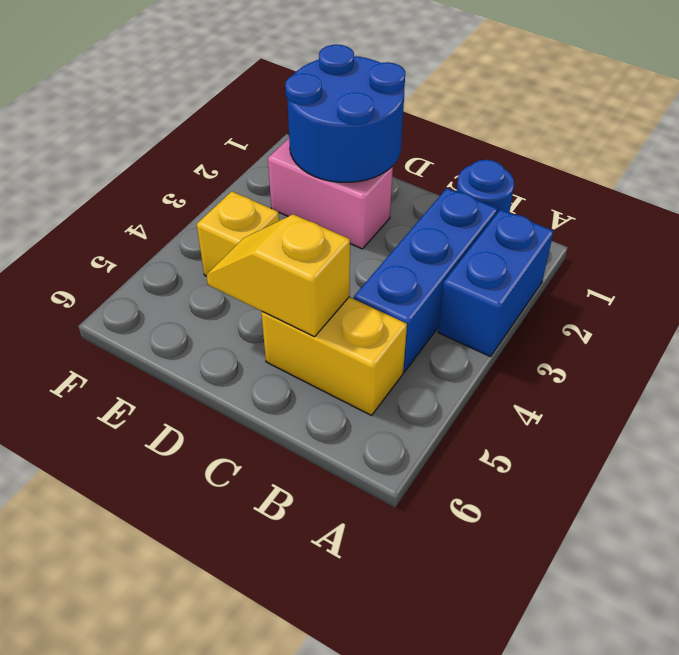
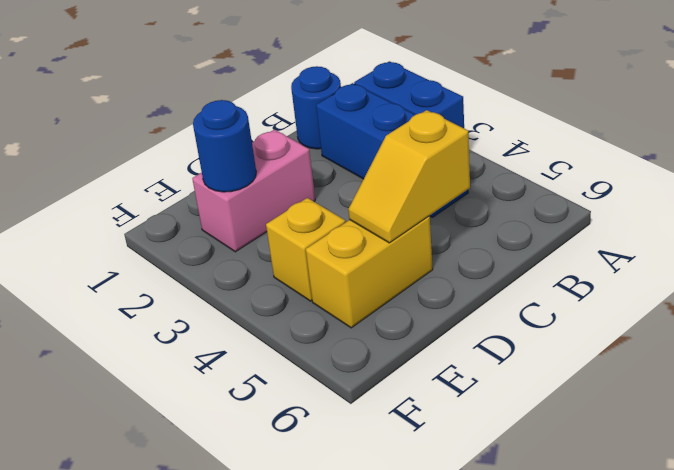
yellow 1x2 brick [261,297,407,416] -> yellow 1x2 brick moved to [306,216,433,328]
blue 2x2 round brick [285,45,405,182] -> blue 1x1 round brick [193,100,256,192]

